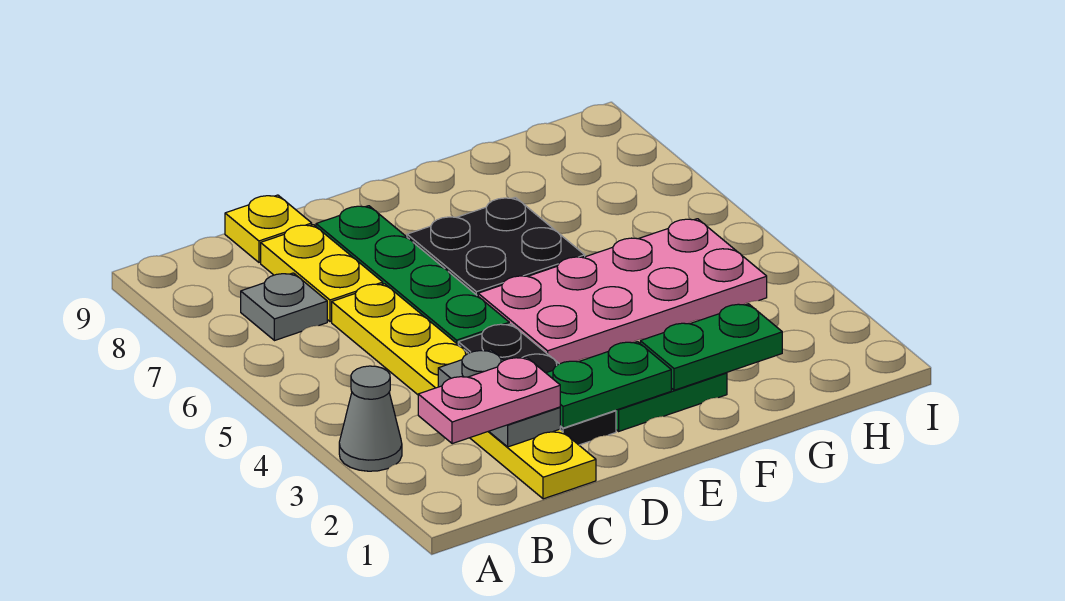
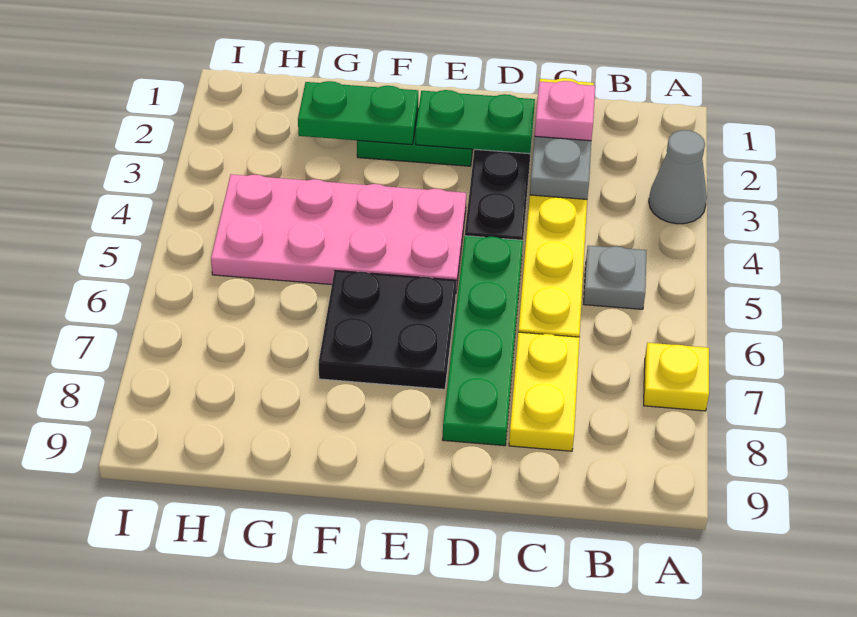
pink 1x2 plate [418,357,560,444] -> pink 1x1 plate [535,81,595,141]
grey 1x1 plate [241,273,327,341] -> grey 1x1 plate moved to [584,245,646,309]
yellow 1x1 plate [225,195,312,262] -> yellow 1x1 plate moved to [644,343,709,411]

